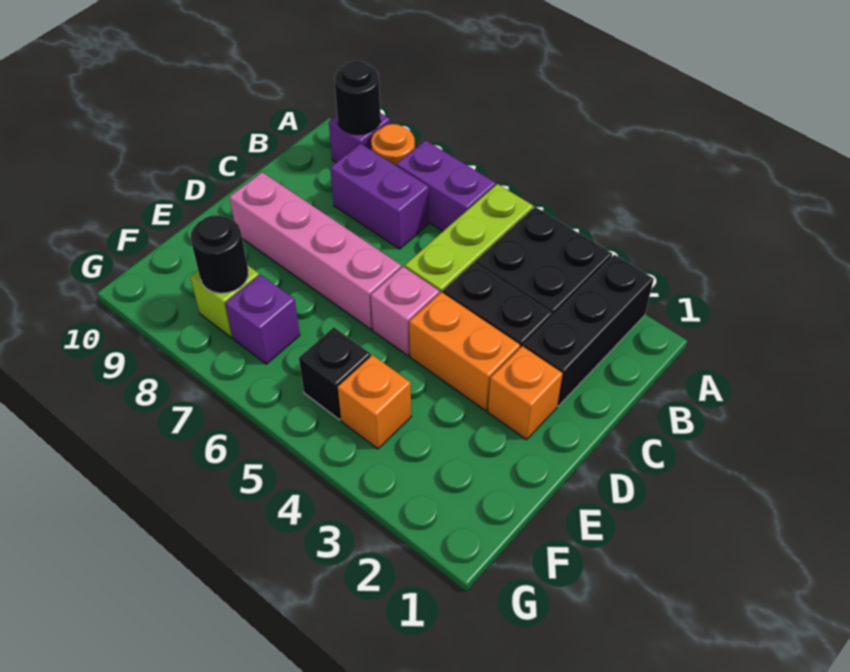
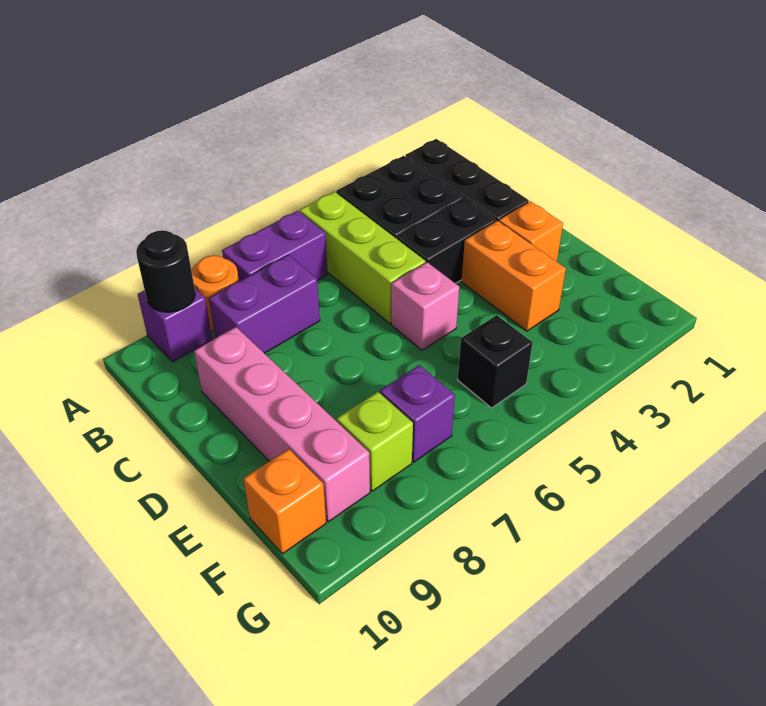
orange 1x2 brick [409,292,520,411] -> orange 1x2 brick turned to [462,221,566,331]
pink 1x4 brick [229,172,401,330] -> pink 1x4 brick turned to [194,327,370,522]
orange 1x1 brick [338,355,411,449] -> orange 1x1 brick moved to [243,449,326,554]
black 1x1 round brick [191,215,248,293] -> none

